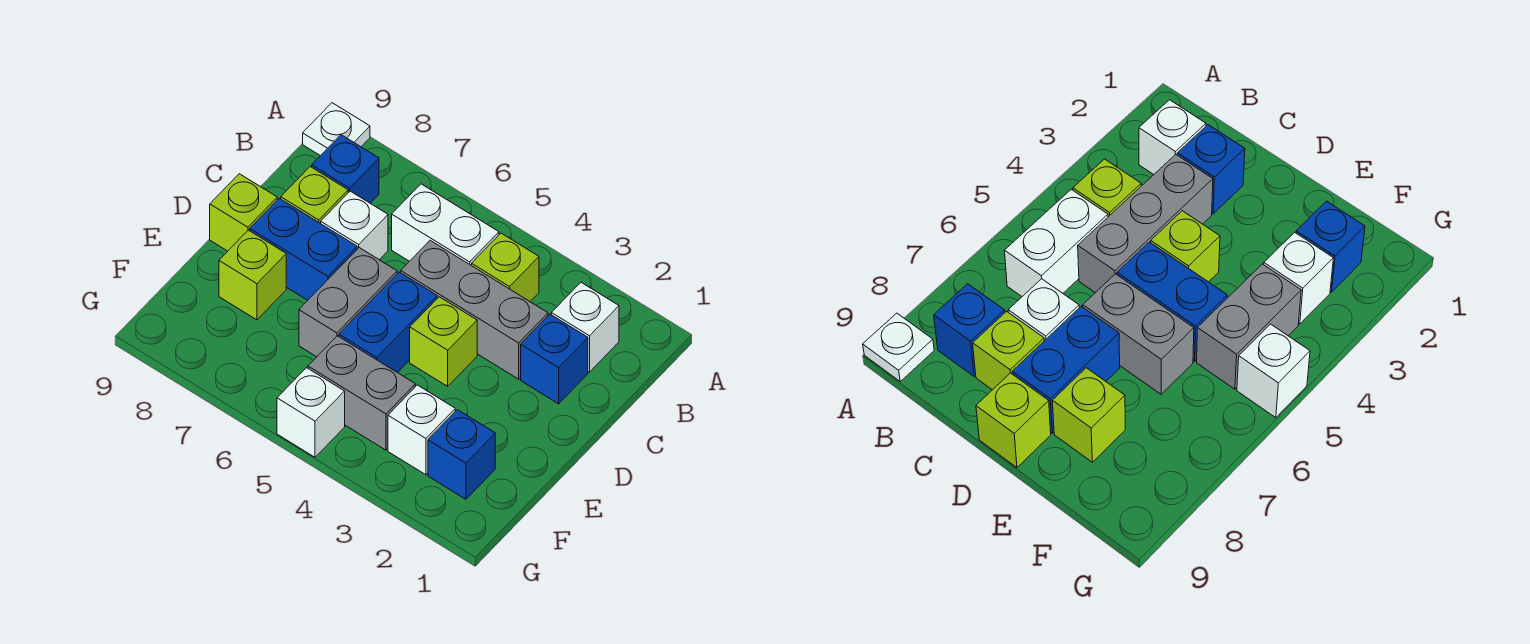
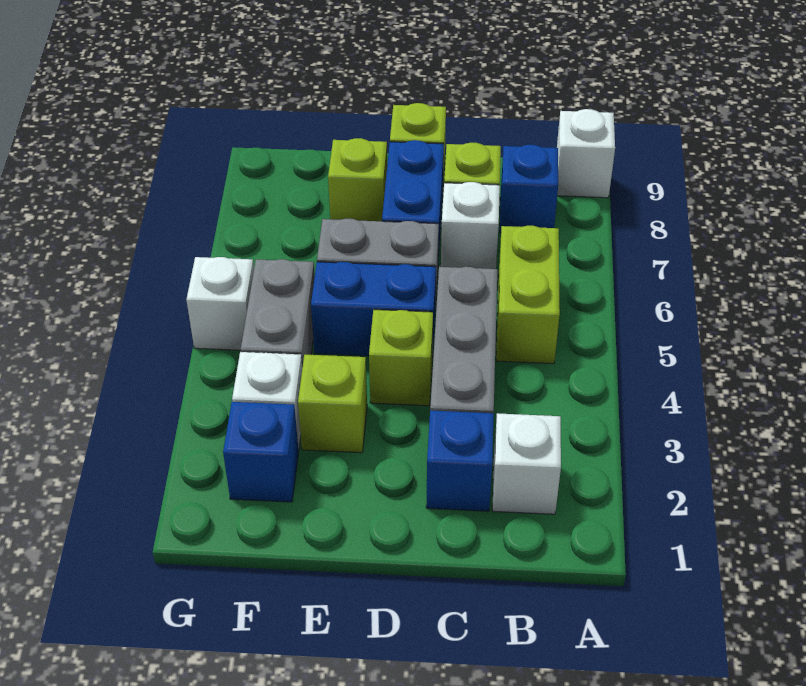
white 1x1 plate [303,103,370,156] -> white 1x1 brick [557,109,615,198]
lime 1x1 brick [472,233,539,301] -> lime 1x1 brick moved to [298,355,367,453]
white 1x2 brick [392,184,499,266] -> lime 1x2 brick [496,226,560,364]

